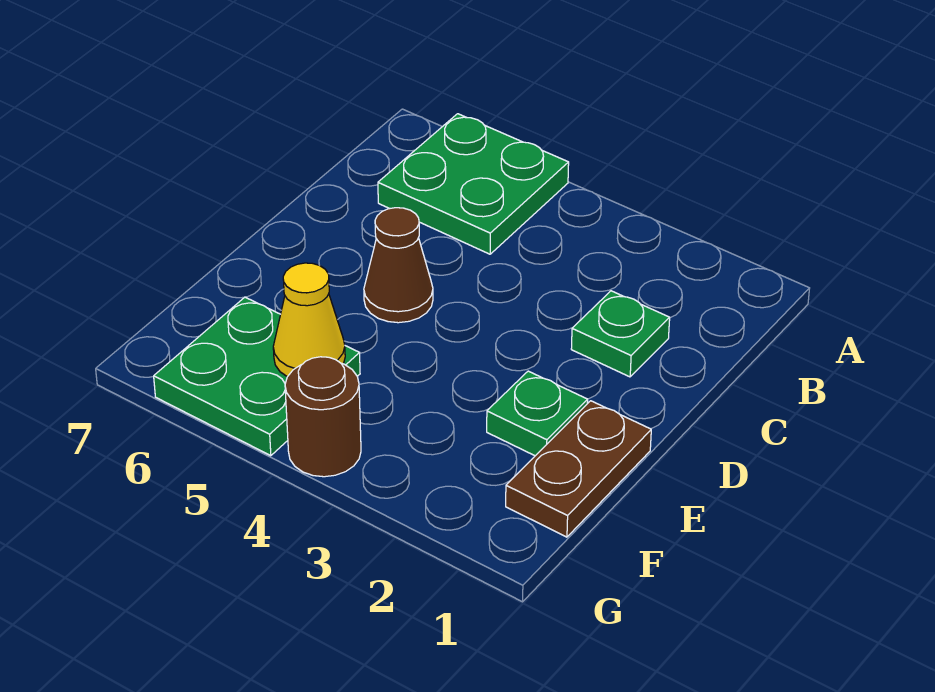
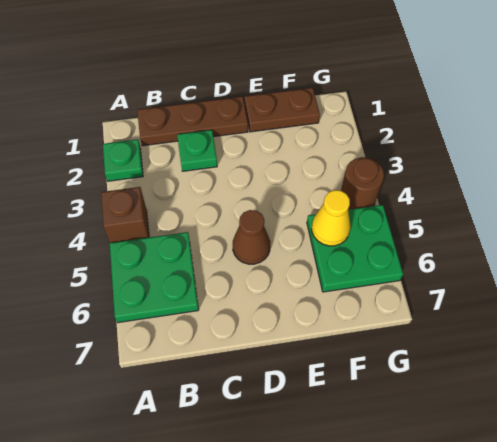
none -> brown 1x1 brick [101,187,149,243]
none -> brown 1x3 plate [137,97,248,146]
green 1x1 plate [487,371,588,456] -> green 1x1 plate moved to [103,139,143,181]

